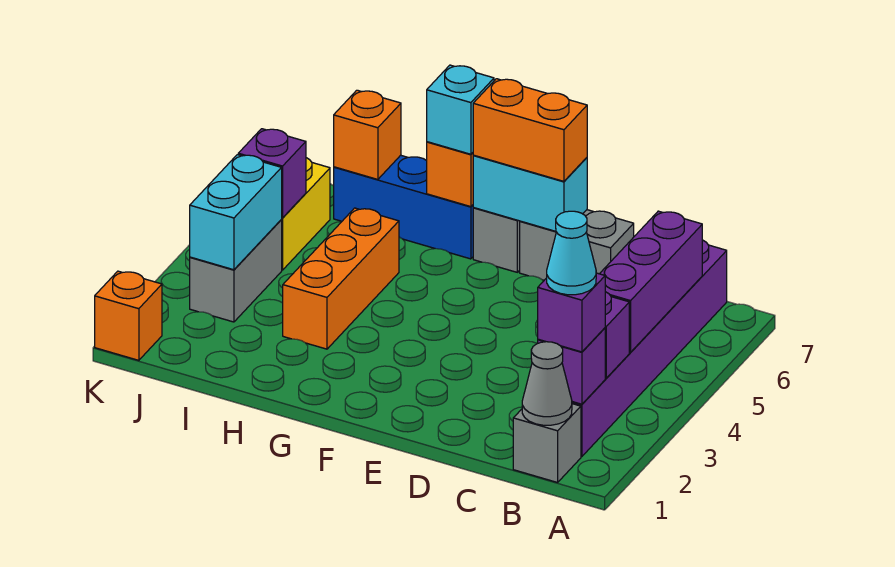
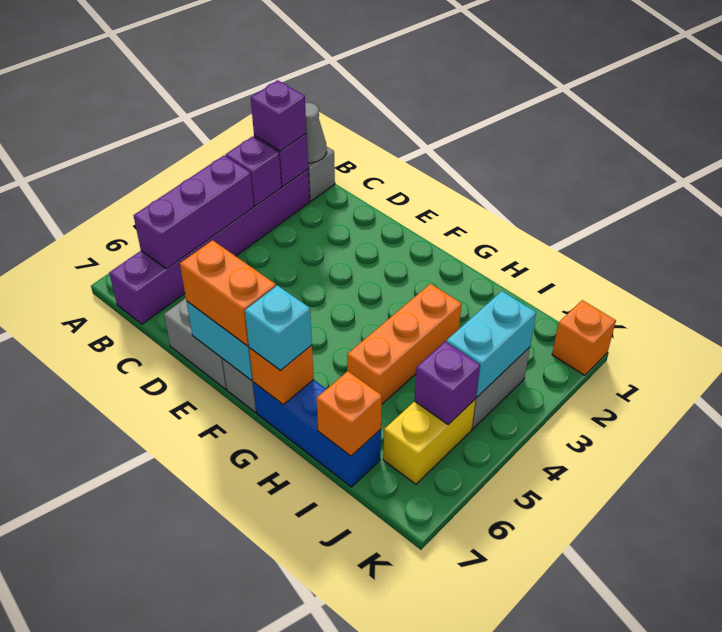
cyan 1x1 cone [547,211,596,295] -> none

